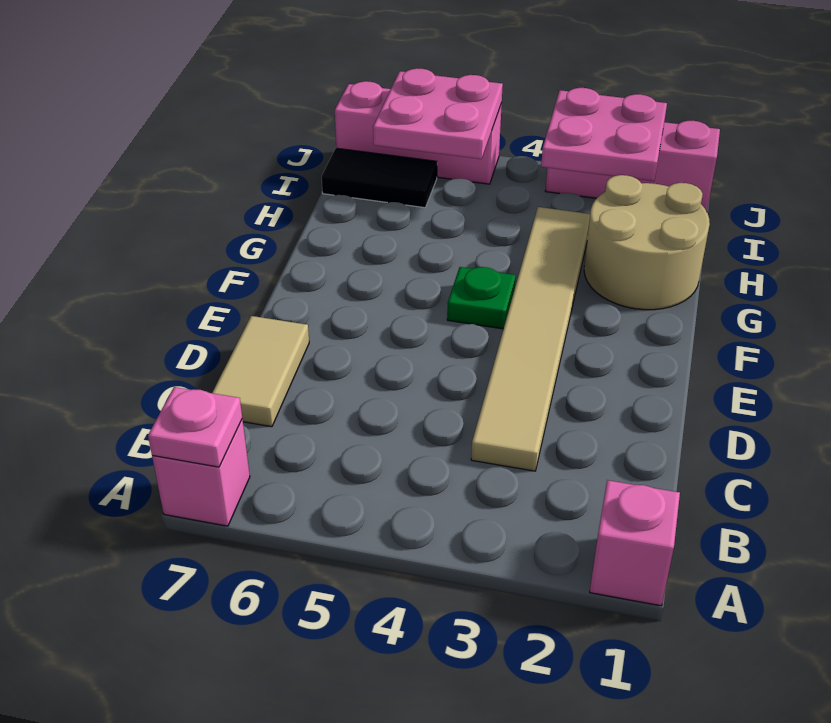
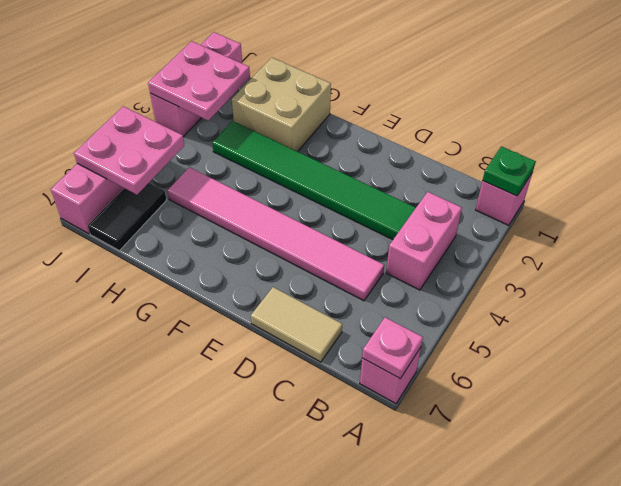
none -> pink 1x2 brick [386,192,462,290]
tan 1x6 tile [471,207,590,471] -> green 1x6 tile [212,121,416,240]
none -> pink 1x6 tile [168,167,384,301]
green 1x1 plate [447,267,516,329] -> green 1x1 plate moved to [483,146,536,196]
tan 2x2 round brick [584,175,710,310] -> tan 2x2 brick [232,57,331,152]

